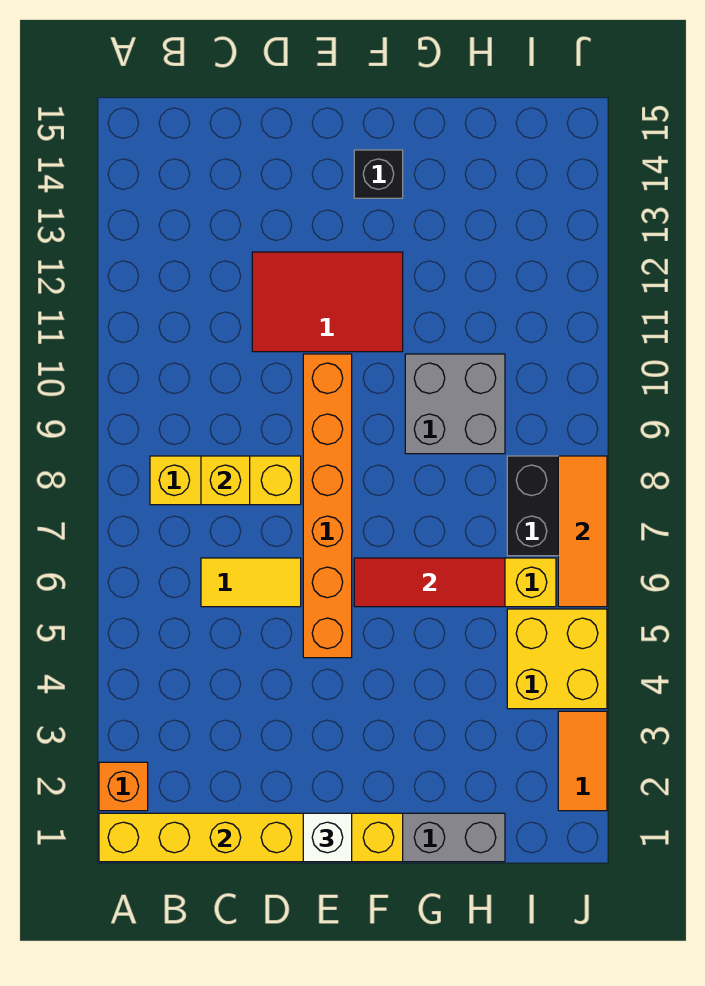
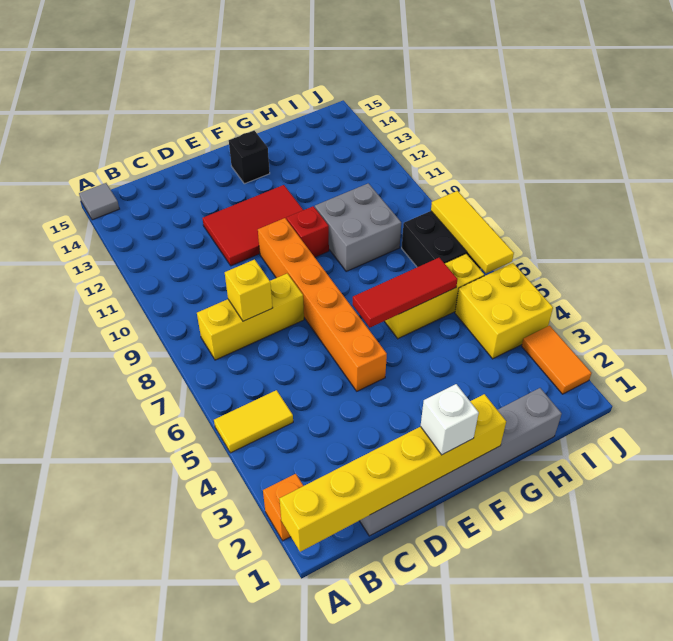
none -> grey 1x1 tile [79,183,119,220]
yellow 1x2 tile [201,558,301,607] -> yellow 1x2 tile moved to [214,390,293,453]
none -> red 1x1 brick [287,206,329,257]
orange 1x3 tile [558,456,607,607] -> yellow 1x3 tile [431,191,514,273]

